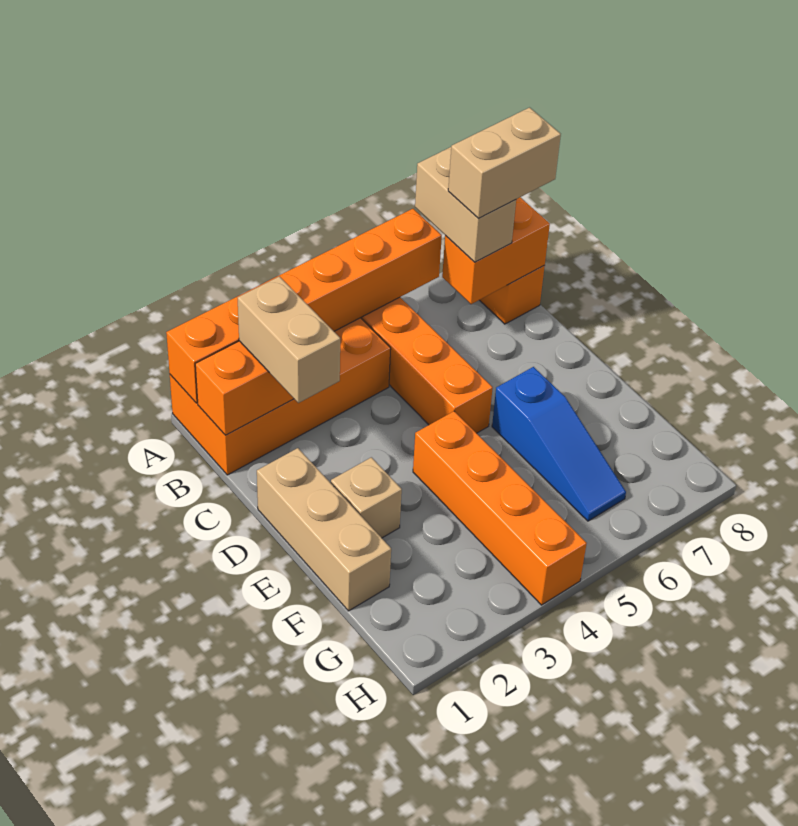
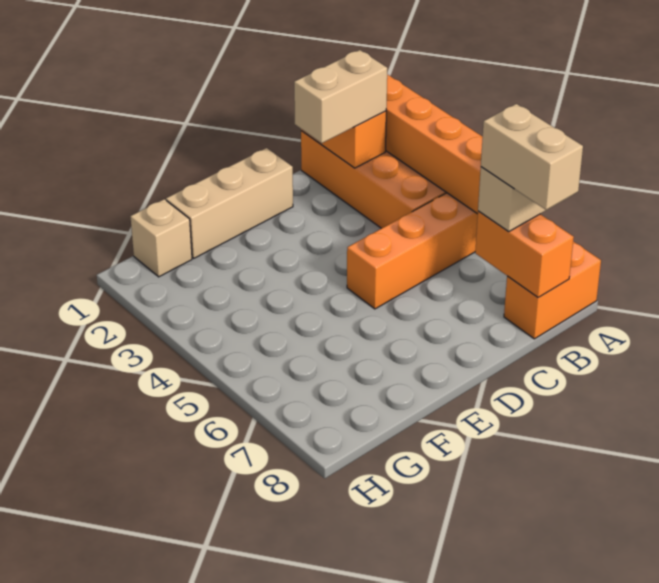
tan 1x1 brick [331,457,402,538] -> tan 1x1 brick moved to [130,199,192,277]
orange 1x4 brick [413,411,587,605] -> none
blue 1x3 slope [492,367,626,521] -> none

